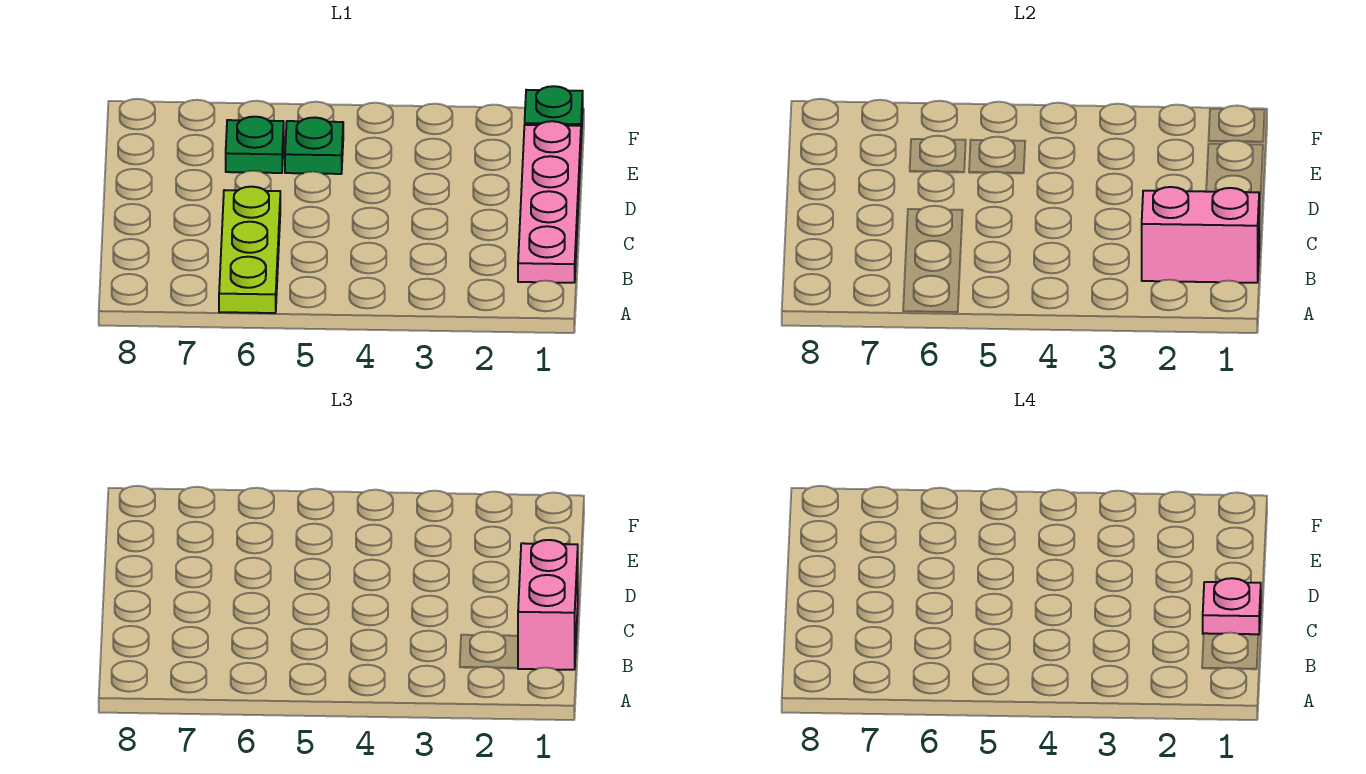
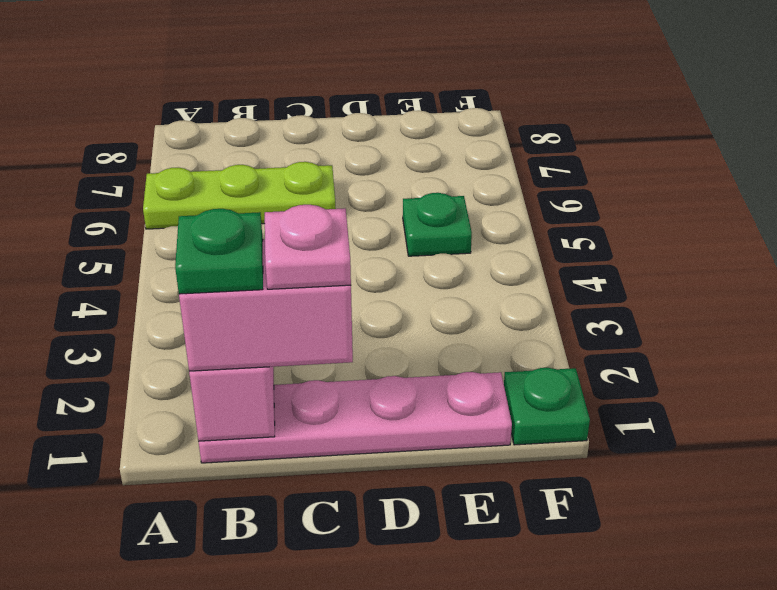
green 1x1 plate [226,117,284,173] -> green 1x1 plate moved to [175,209,263,294]

